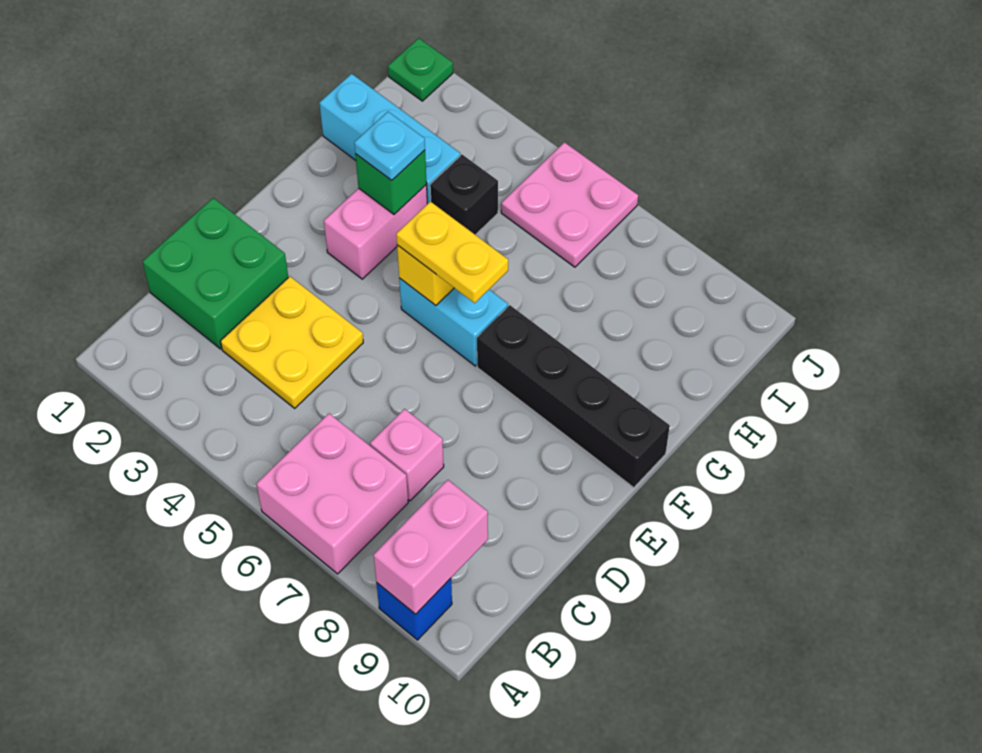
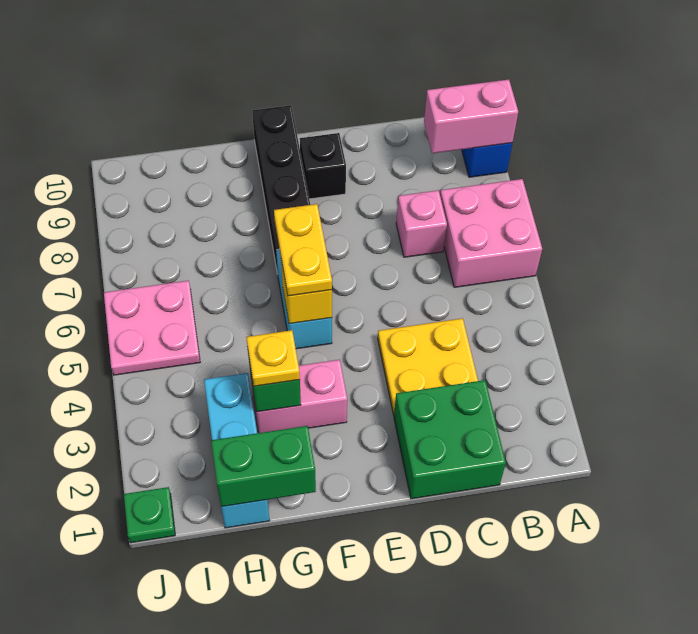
none -> green 1x2 brick [211,426,316,507]
cyan 1x1 plate [354,112,425,180] -> yellow 1x1 plate [246,330,300,386]
black 1x1 brick [430,155,498,235] -> black 1x1 brick moved to [300,133,346,199]

